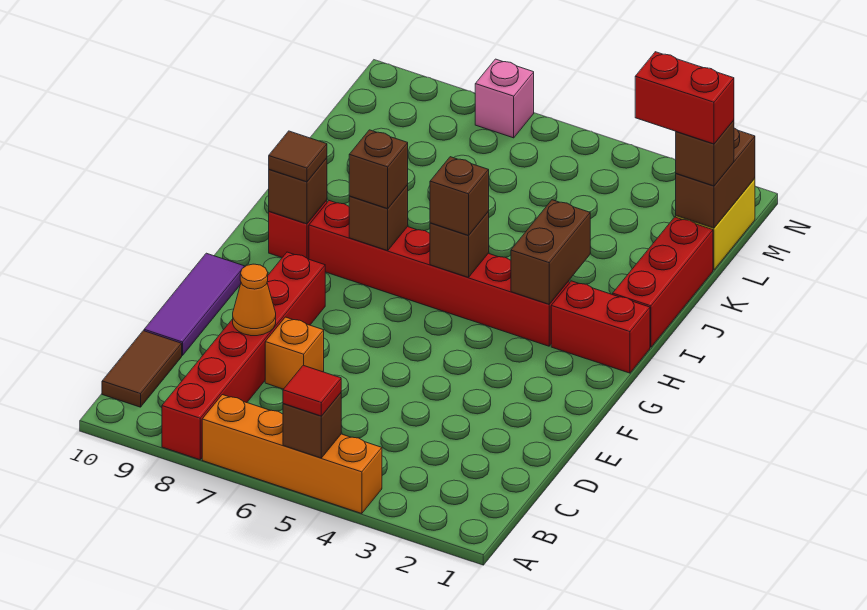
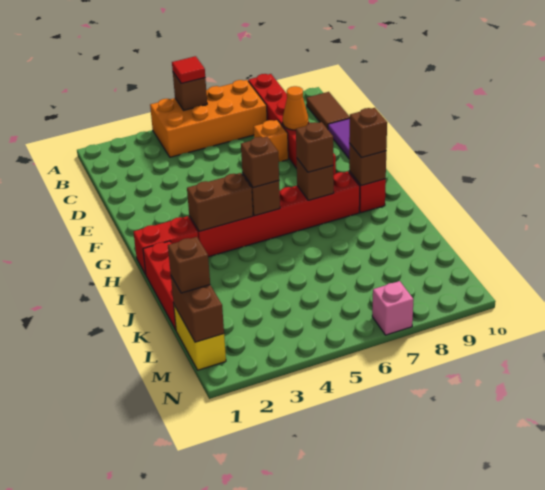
orange 1x4 brick [202,395,382,514] -> orange 2x4 brick [150,80,267,157]
brown 1x2 brick [511,200,590,304] -> brown 1x2 brick turned to [187,173,253,231]
brown 1x1 tile [269,131,327,182] -> brown 1x1 brick [349,108,387,158]
red 1x2 brick [635,52,734,144] -> none

